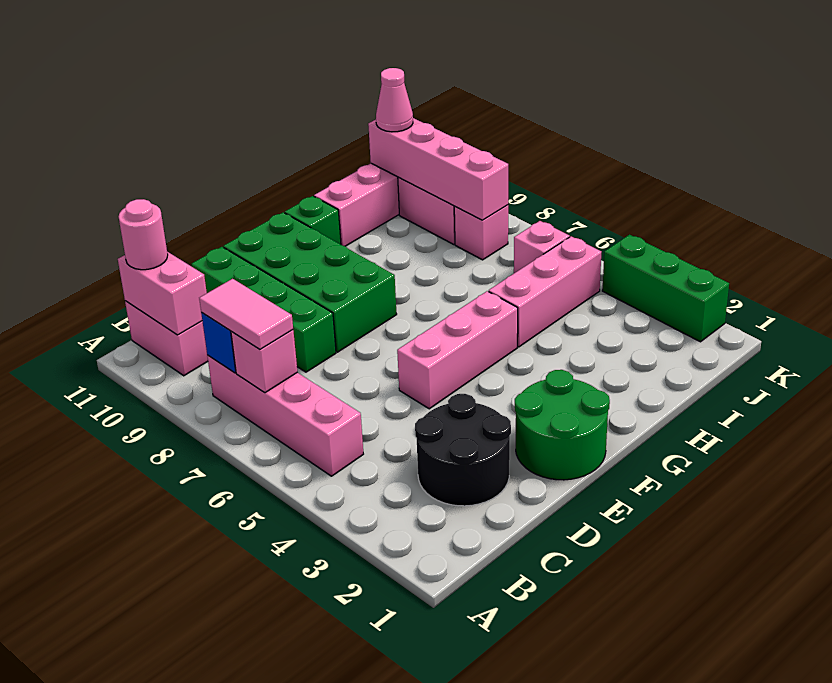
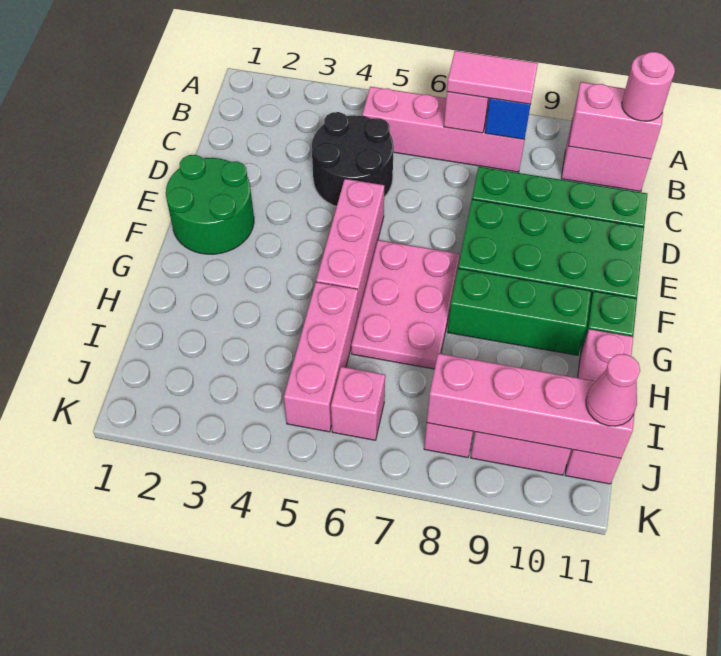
black 2x2 round brick [415,394,511,506] -> black 2x2 round brick moved to [312,112,394,207]
none -> pink 2x3 plate [351,240,460,369]
green 1x3 brick [602,235,729,342] -> green 1x3 brick moved to [448,269,591,355]

